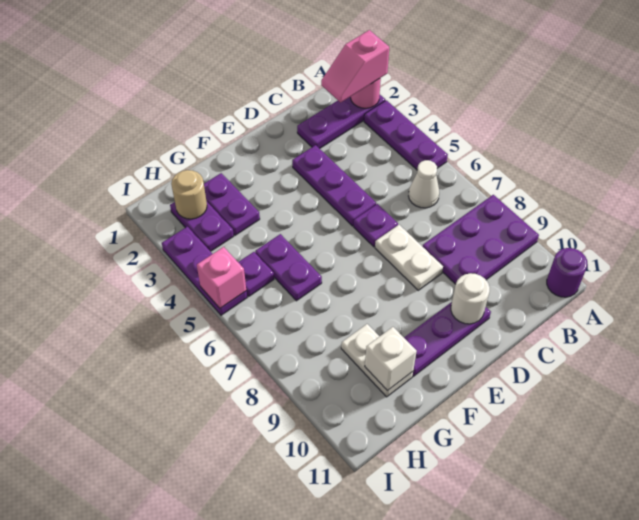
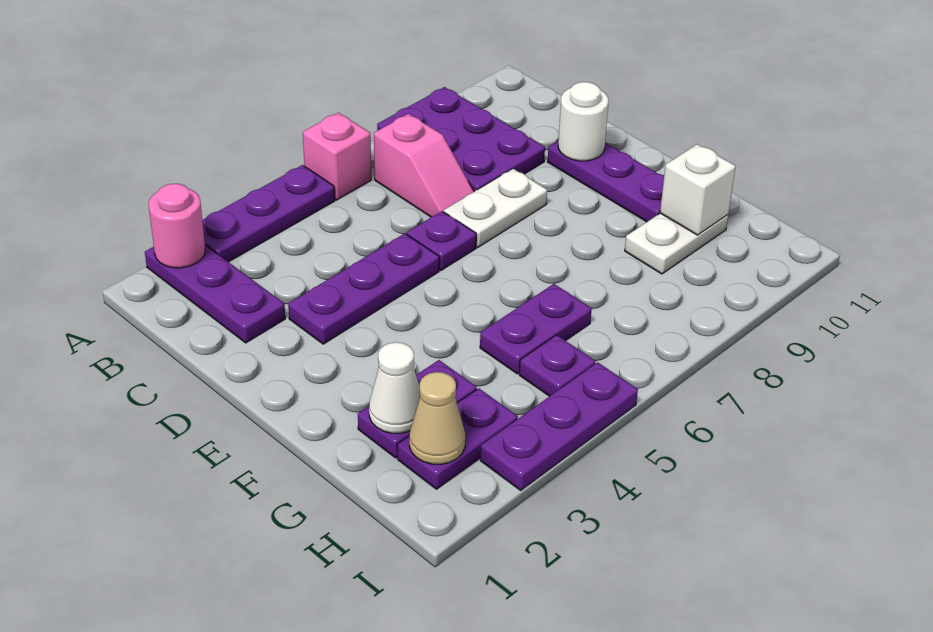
pink 1x2 slope [321,30,389,102] -> pink 1x2 slope moved to [374,114,474,217]
purple 1x1 round brick [547,248,587,297] -> none
white 1x1 cone [409,160,439,208] -> white 1x1 cone moved to [369,342,420,433]
tan 1x1 round brick [171,170,207,219] -> tan 1x1 cone [409,372,465,464]
pink 1x1 brick [197,247,246,308] -> pink 1x1 brick moved to [303,113,371,200]

